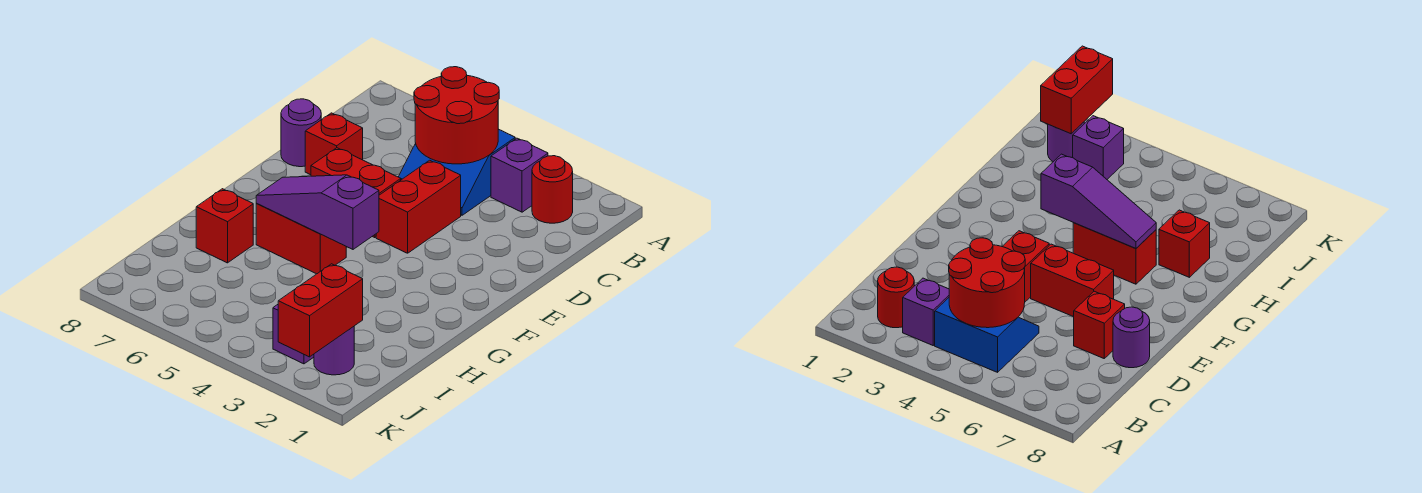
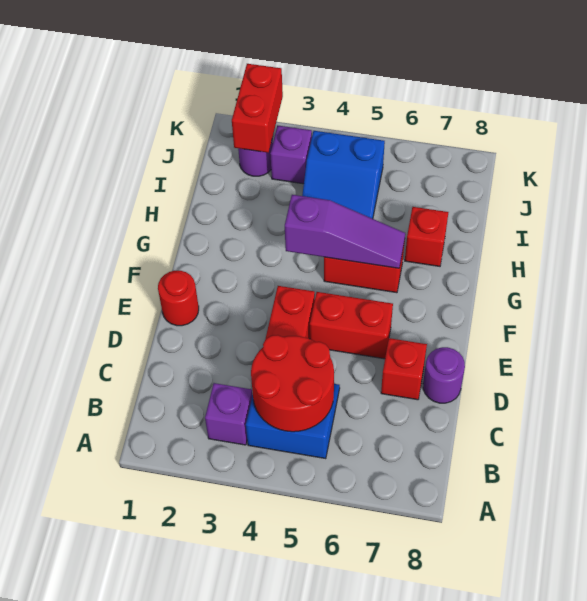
red 1x1 round brick [532,156,573,223] -> red 1x1 round brick moved to [158,271,199,326]
none -> blue 2x2 slope [302,131,385,219]

